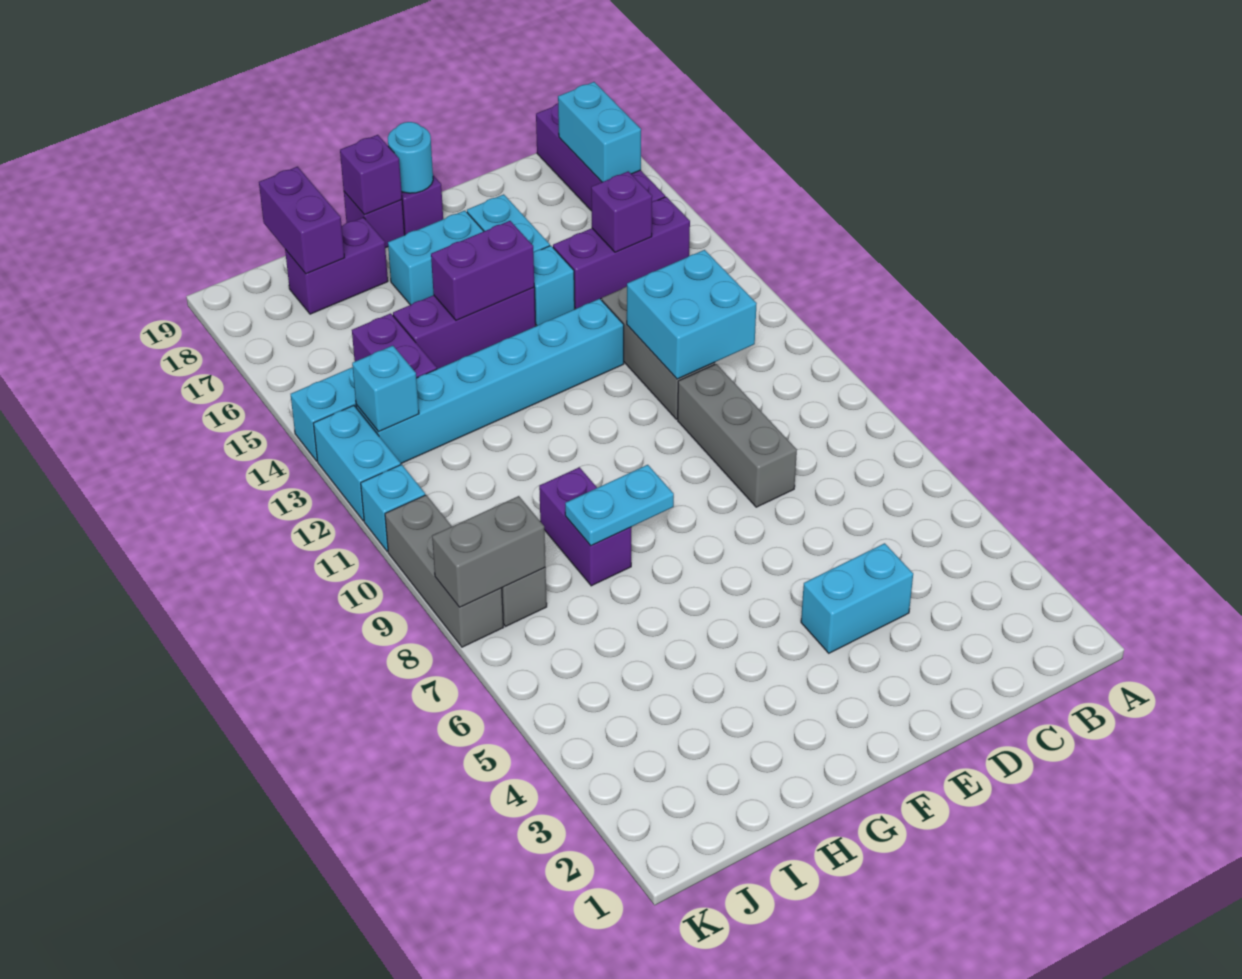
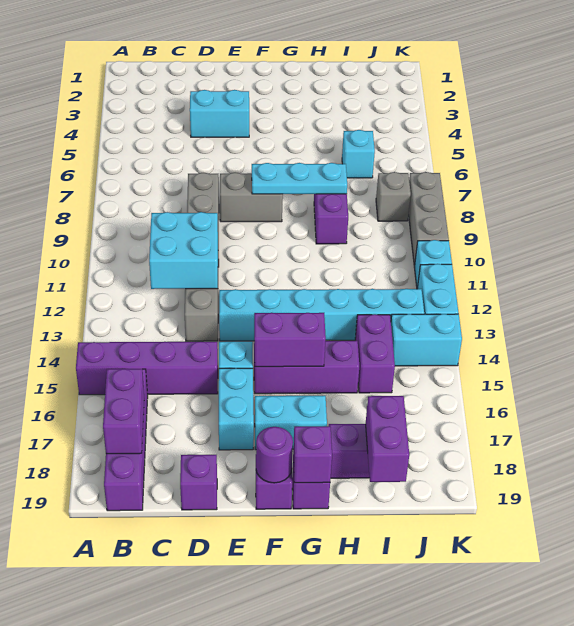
purple 1x3 brick [553,197,690,309] -> purple 1x4 brick [76,341,218,395]
cyan 1x2 brick [558,82,641,182] -> purple 1x2 brick [103,369,144,454]
purple 1x1 brick [591,171,652,252] -> purple 1x1 brick moved to [180,455,217,510]
cyan 1x1 round brick [388,122,433,193] -> purple 1x1 round brick [256,427,293,483]
cyan 1x2 plate [565,465,674,546] -> cyan 1x3 plate [252,163,347,194]
grey 1x2 brick [432,496,545,607] -> grey 1x2 brick moved to [220,172,283,222]
cyan 1x1 brick [352,346,419,432] -> cyan 1x1 brick moved to [342,130,375,178]

